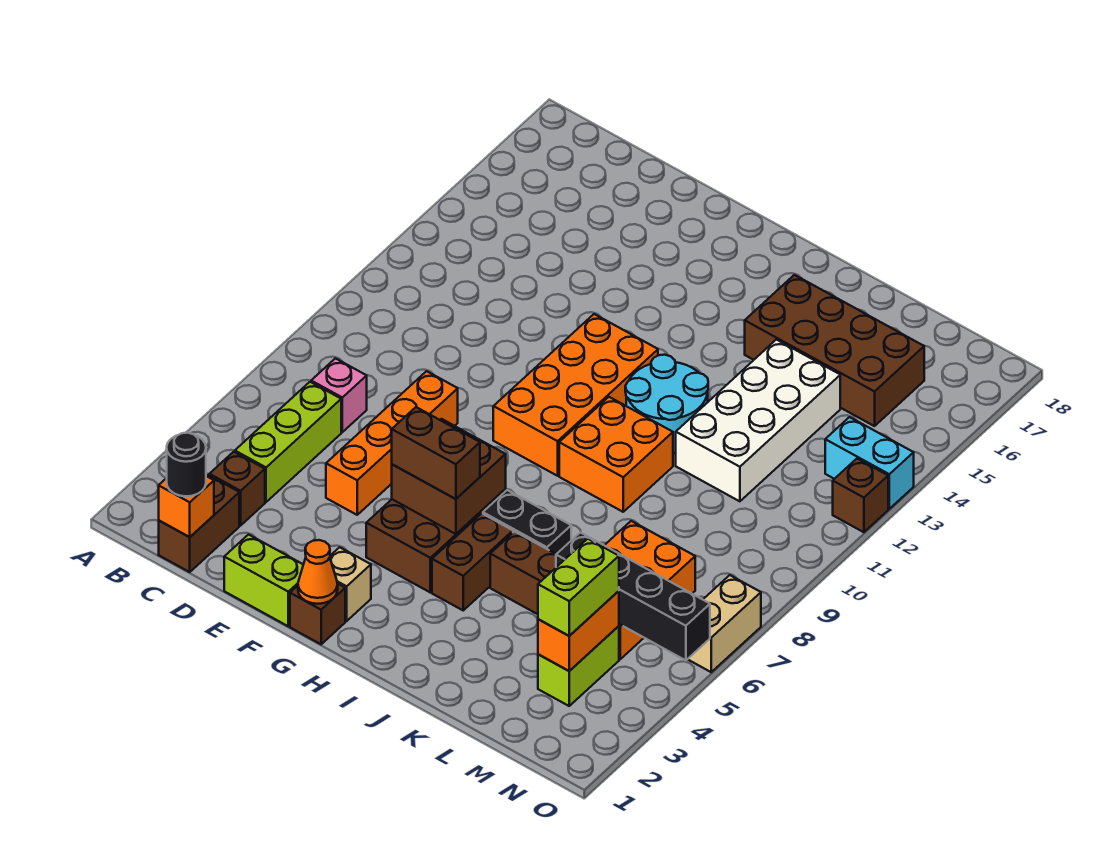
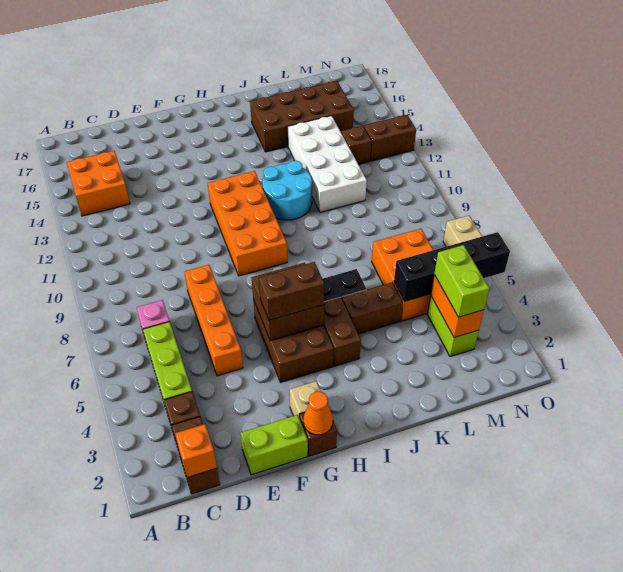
black 1x1 round brick [167,433,206,496] -> none
orange 2x2 brick [559,397,673,512] -> orange 2x2 brick moved to [67,151,130,216]
cyan 1x2 brick [825,417,914,509] -> brown 1x2 brick [364,115,416,161]
brown 1x1 brick [833,459,888,532] -> brown 1x1 brick moved to [341,126,371,164]

